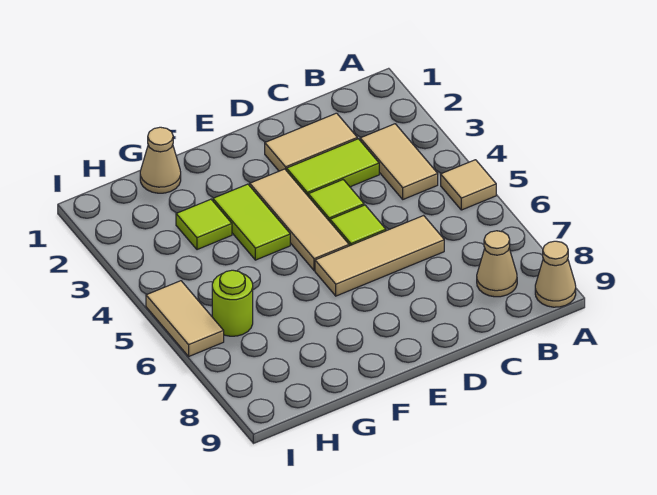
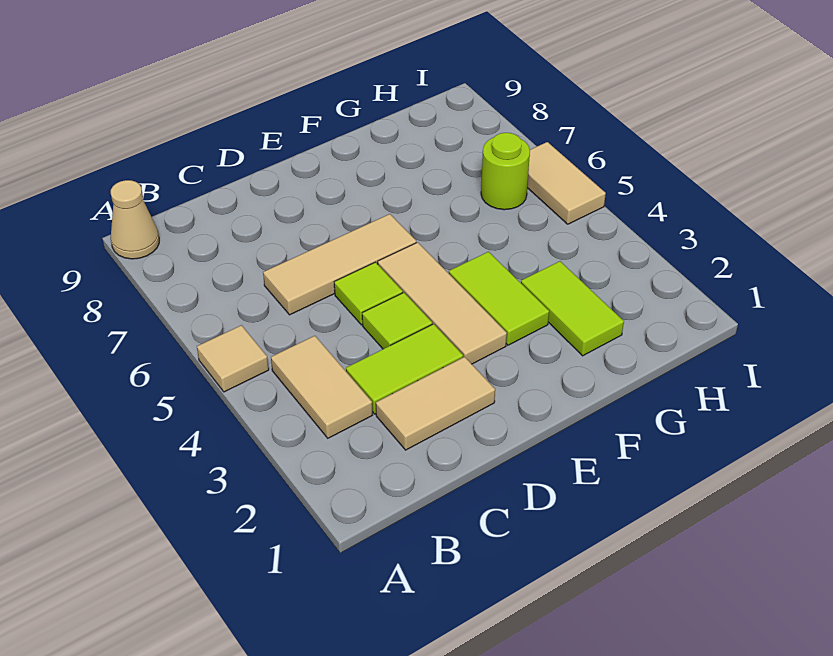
tan 1x1 cone [477,231,517,297] -> none
tan 1x1 cone [140,127,181,193] -> none
lime 1x1 tile [176,199,232,250] -> lime 1x2 tile [521,261,624,356]

